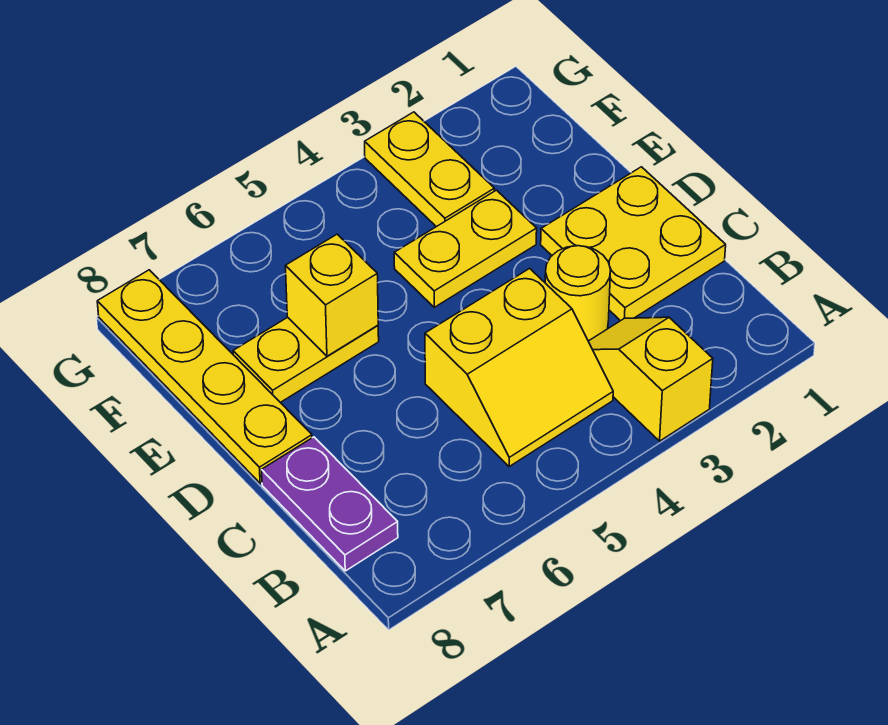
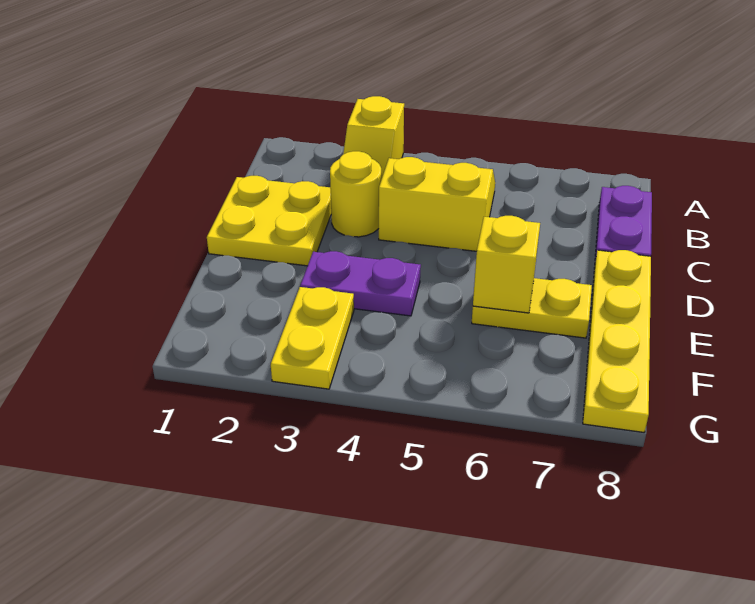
yellow 1x2 plate [394,190,537,307] -> purple 1x2 plate [300,251,421,316]

